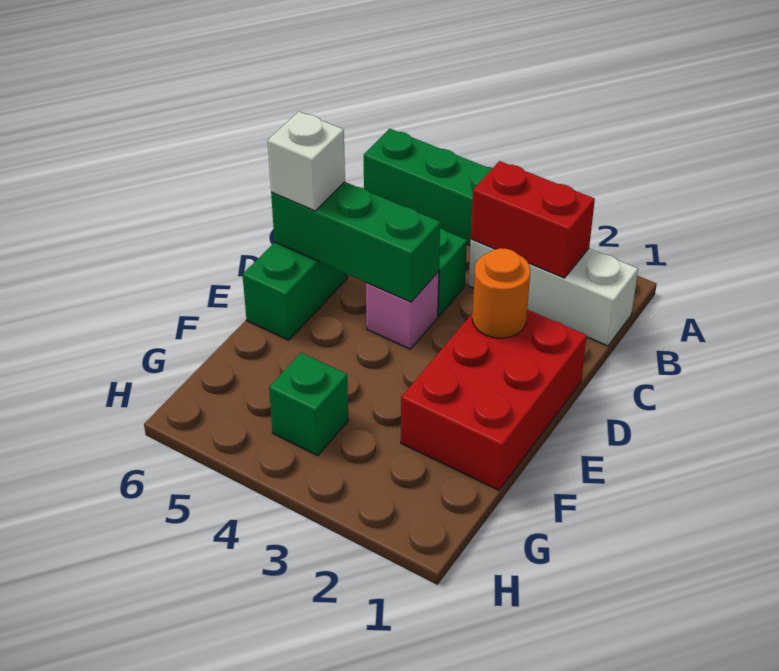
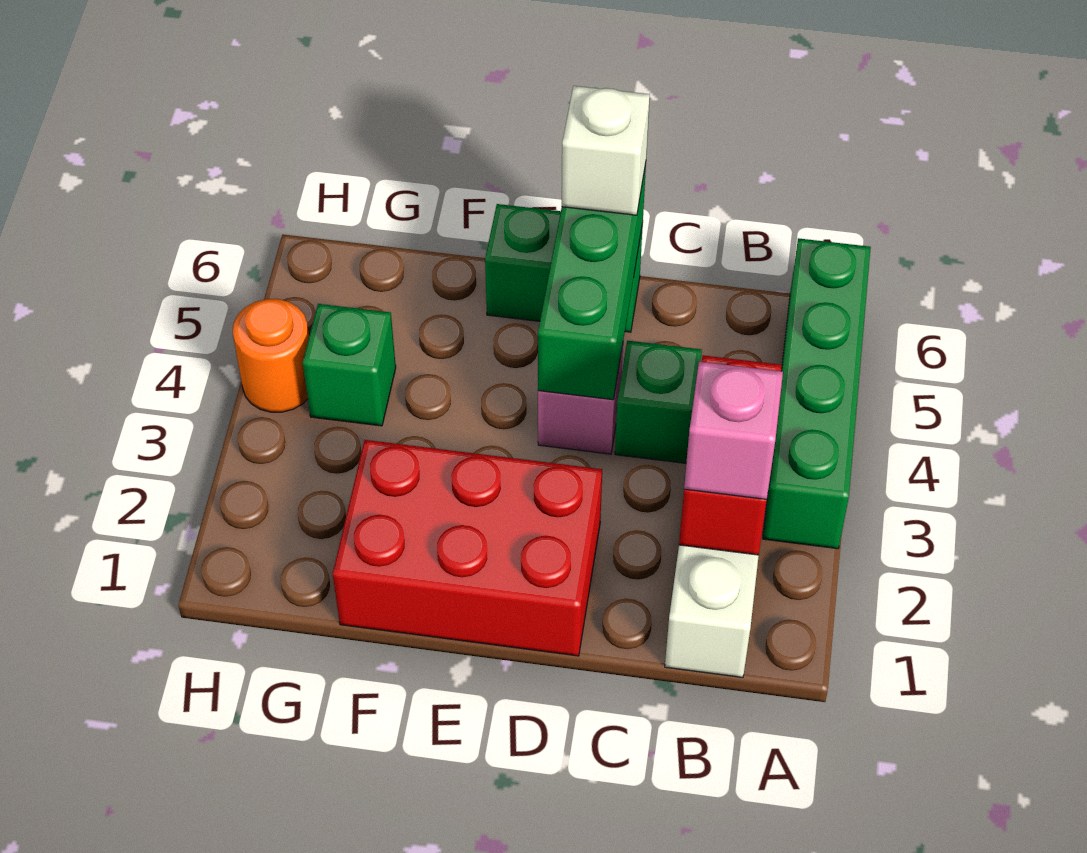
none -> pink 1x1 brick [684,361,783,499]
orange 1x1 round brick [472,248,530,338] -> orange 1x1 round brick moved to [233,299,309,412]

